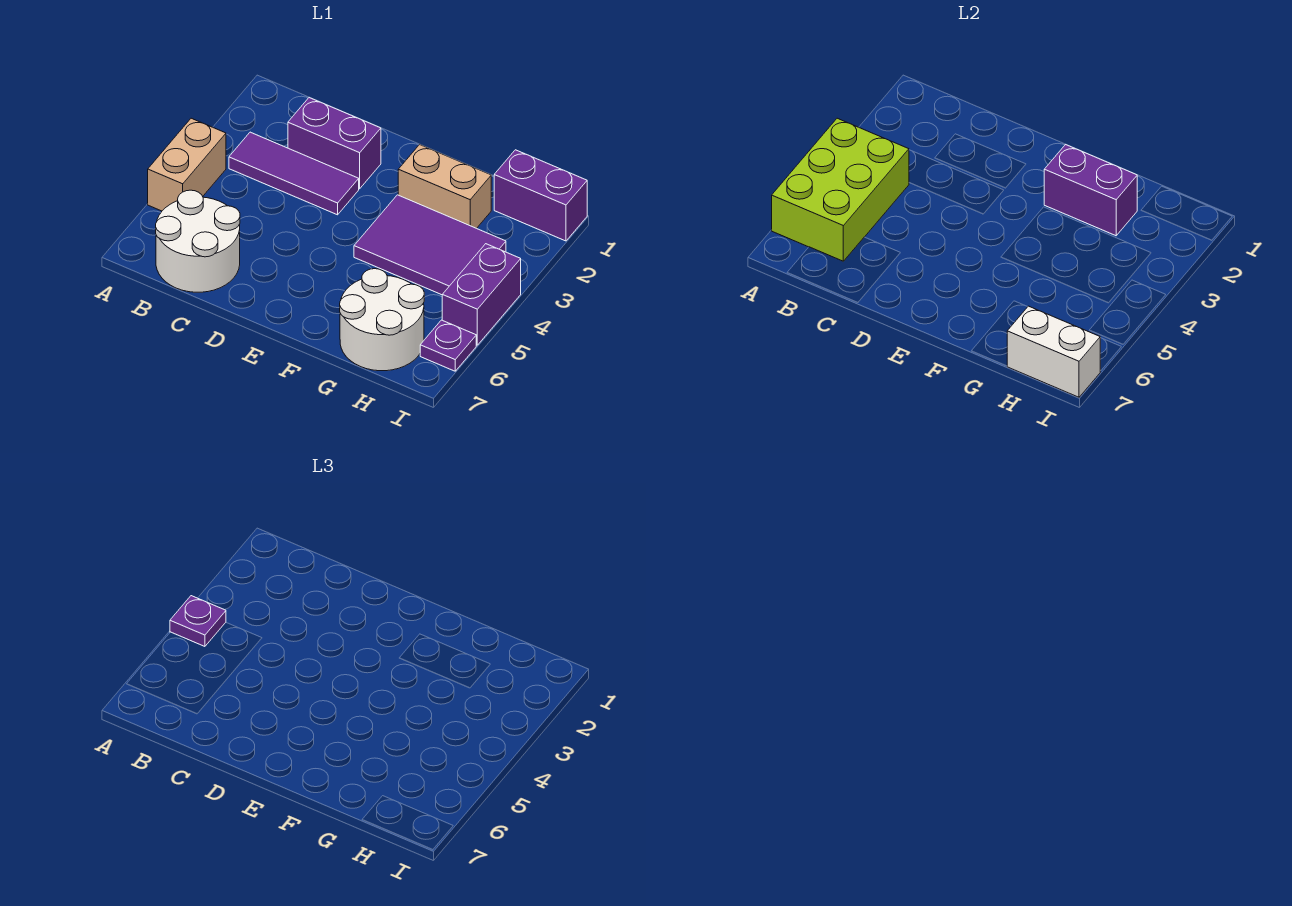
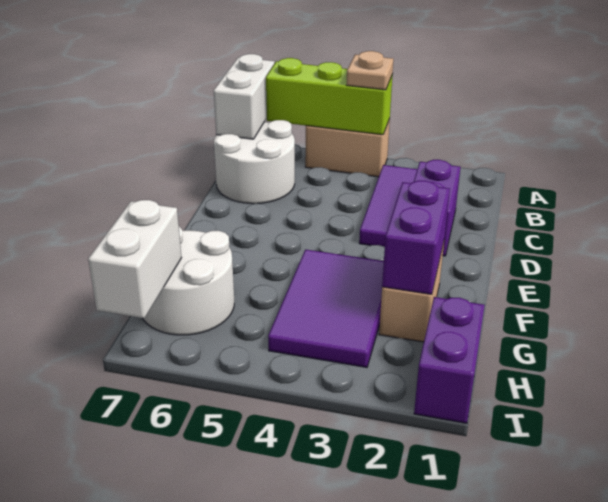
lime 2x3 brick [772,118,909,261] -> lime 1x3 brick [266,58,393,135]
purple 1x1 plate [170,596,226,646] -> tan 1x1 plate [347,51,393,90]
none -> white 1x2 brick [214,54,274,139]
purple 1x2 brick [442,244,521,345] -> none
purple 1x1 plate [420,320,476,371] -> none

